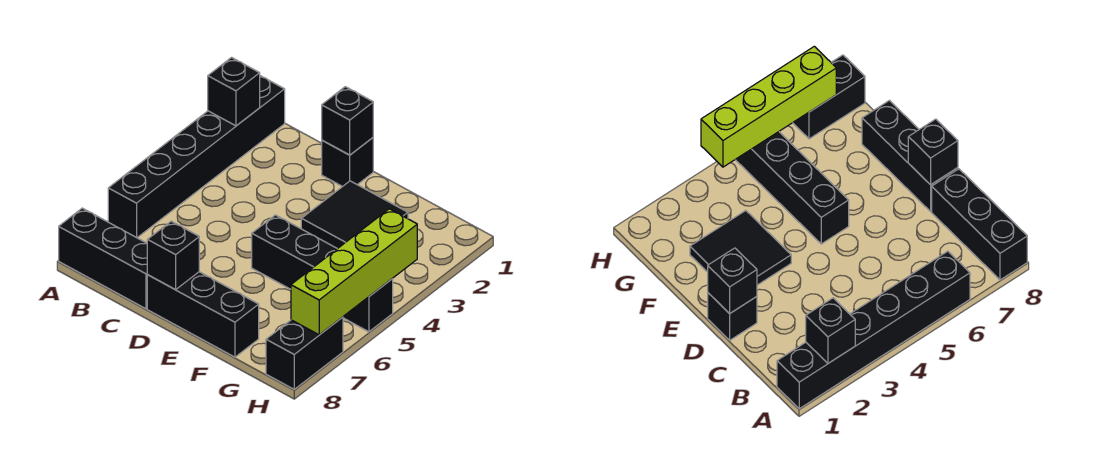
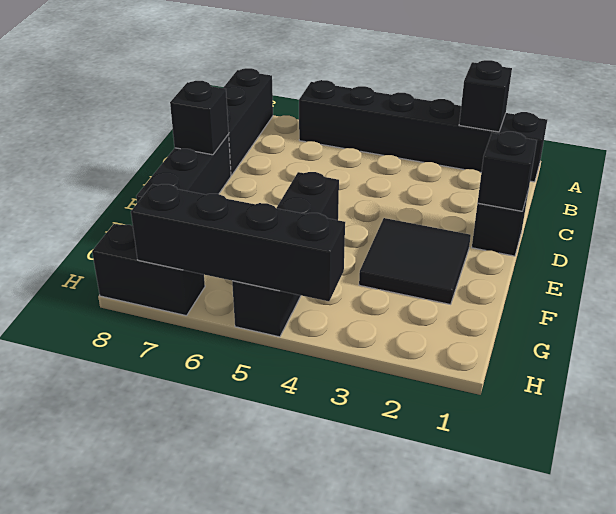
lime 1x4 brick [291,209,417,335] -> black 1x4 brick [131,184,345,301]

